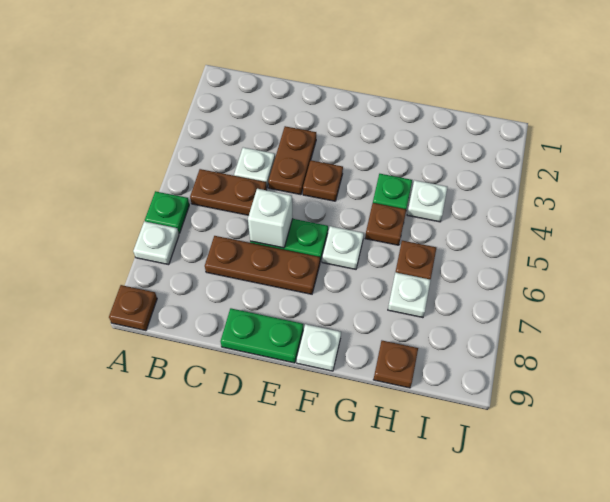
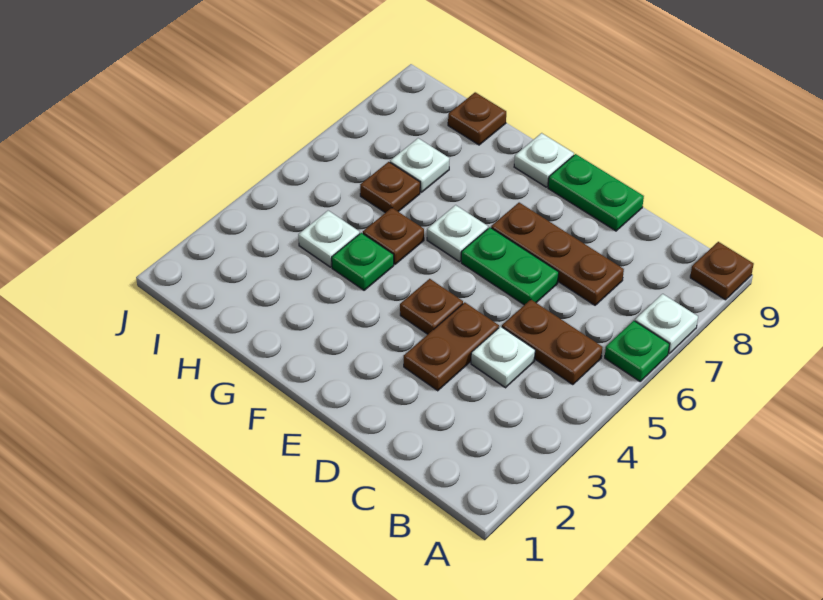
white 1x1 brick [248,189,293,248] -> none

